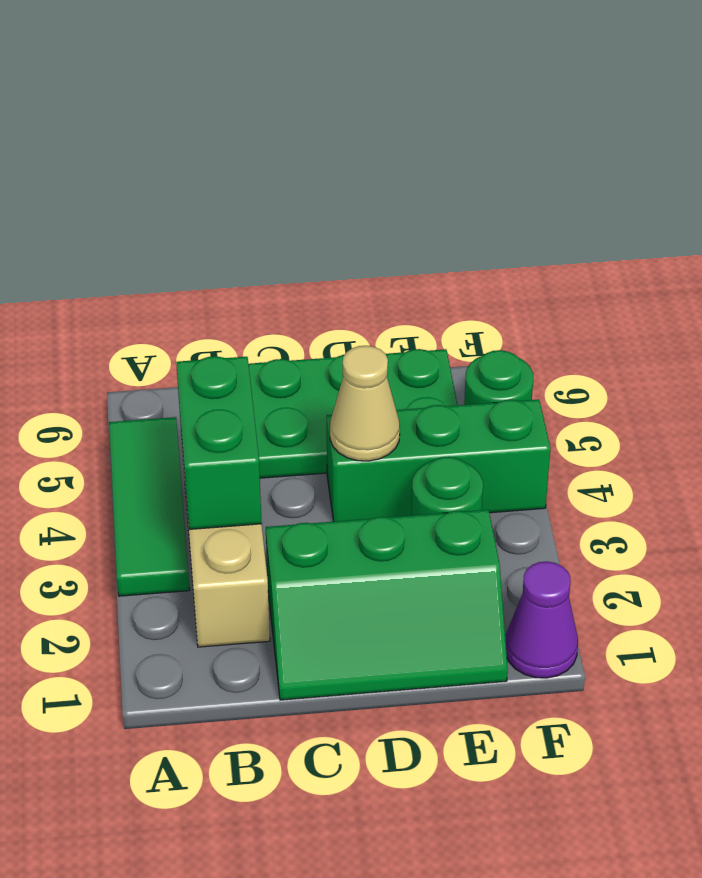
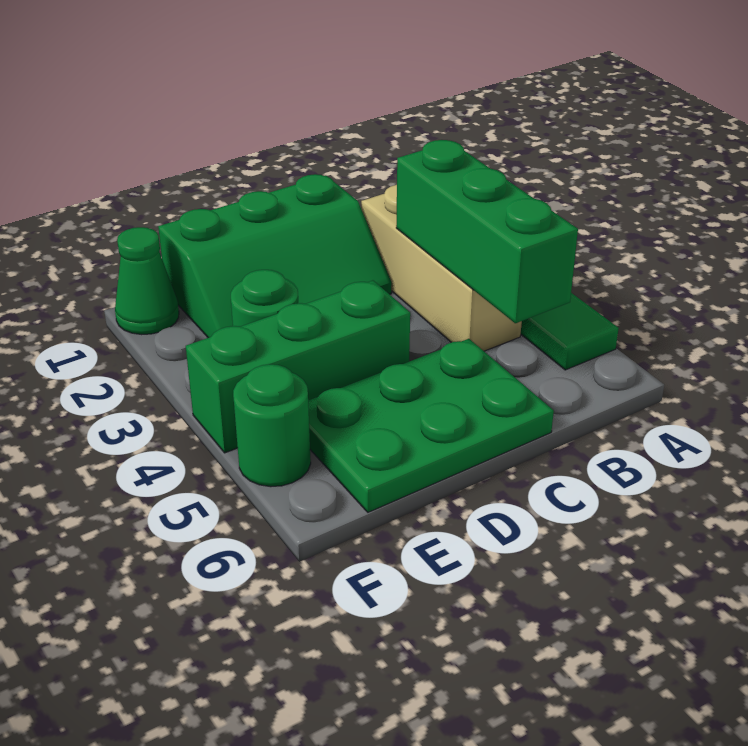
green 1x2 brick [176,356,262,529] -> green 1x3 brick [396,140,578,323]
green 2x3 slope [266,510,508,700] -> green 2x3 slope turned to [158,174,392,338]
tan 1x1 cone [330,346,400,461] -> none
purple 1x1 cone [505,561,578,678] -> green 1x1 cone [115,227,179,335]

